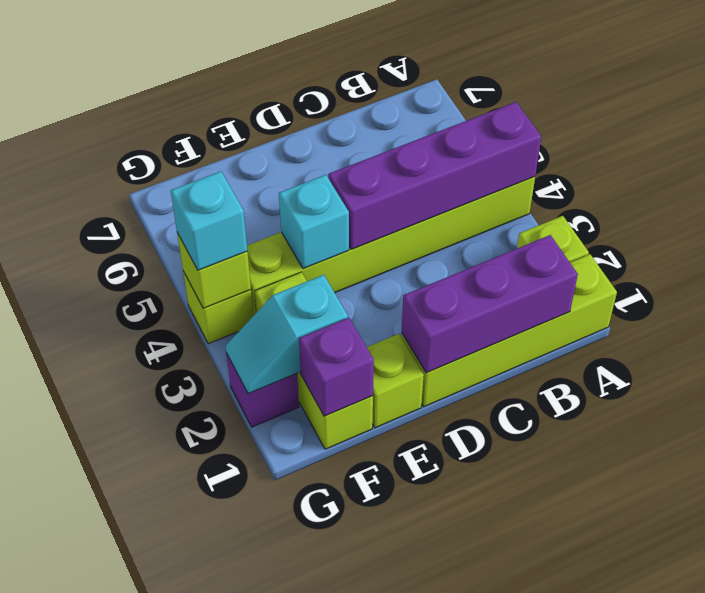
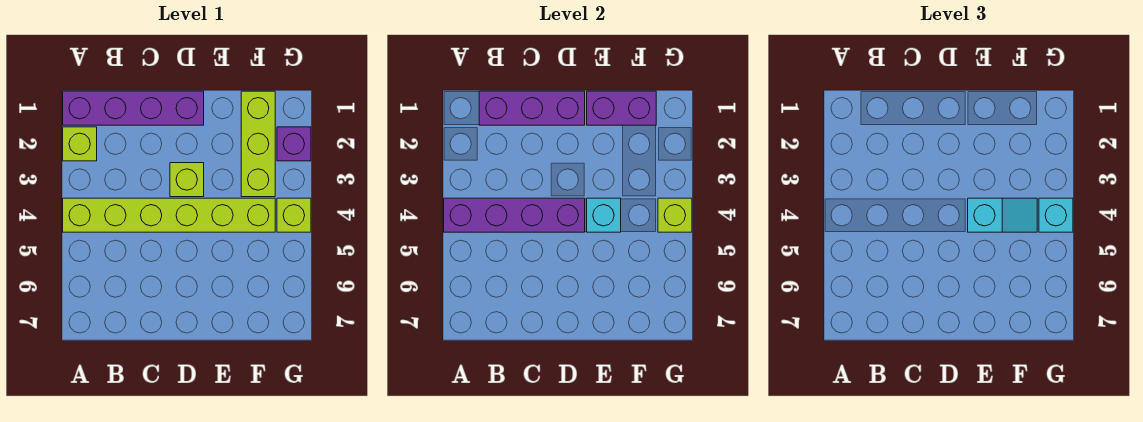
lime 1x4 brick [401,254,617,407] -> purple 1x4 brick [63,91,204,125]
lime 1x1 brick [367,334,424,428] -> lime 1x1 brick moved to [170,163,204,197]
purple 1x1 brick [299,318,374,416] -> purple 1x2 brick [587,91,656,125]
cyan 1x2 slope [226,275,348,394] -> cyan 1x2 slope moved to [968,198,1037,232]

